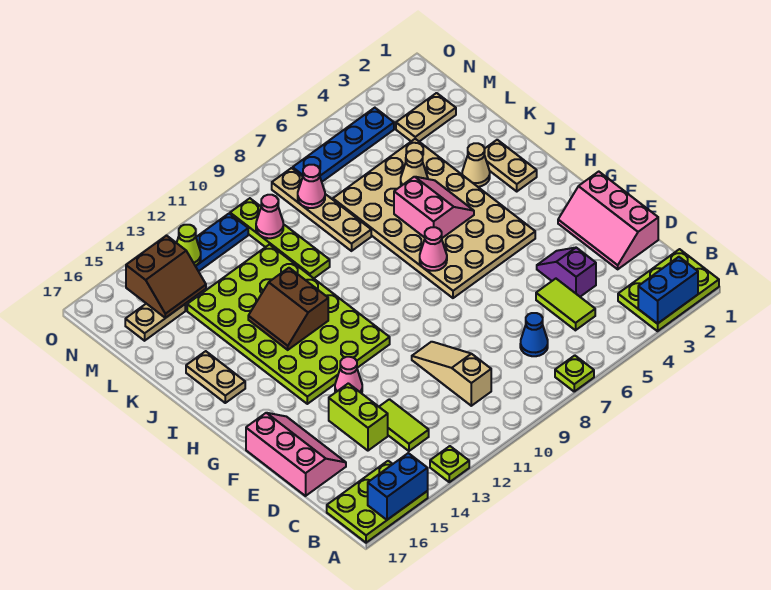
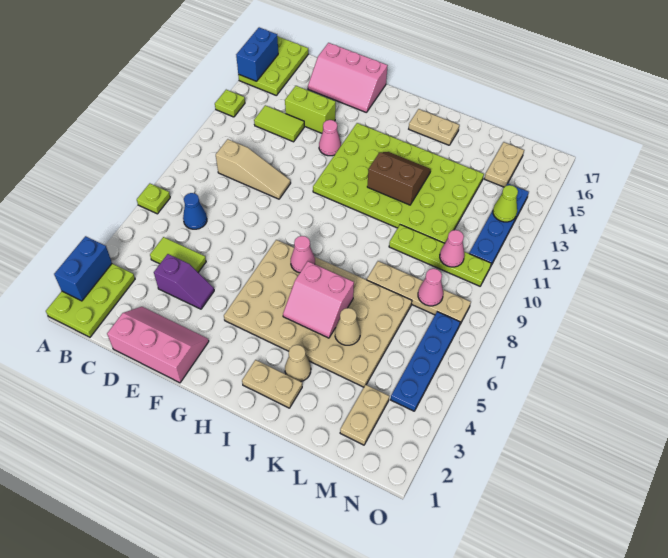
brown 2x2 slope [126,235,206,318] -> none

